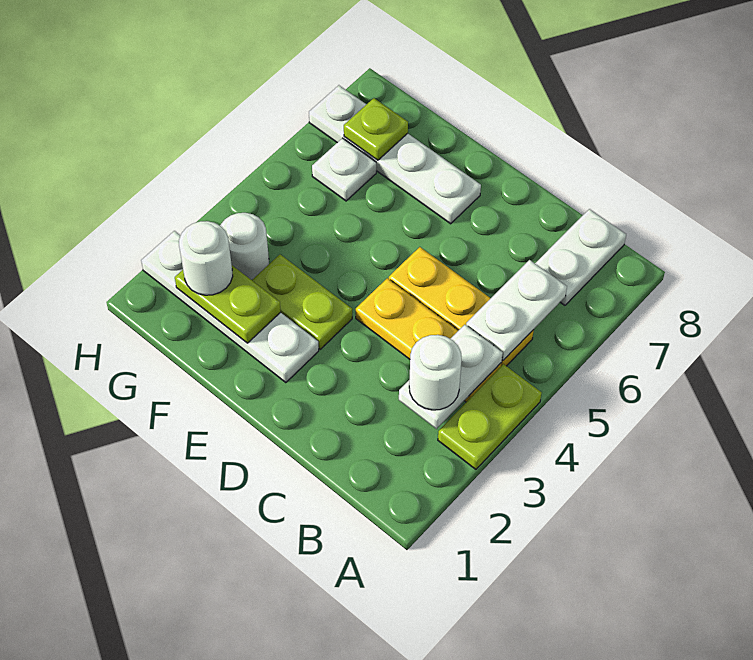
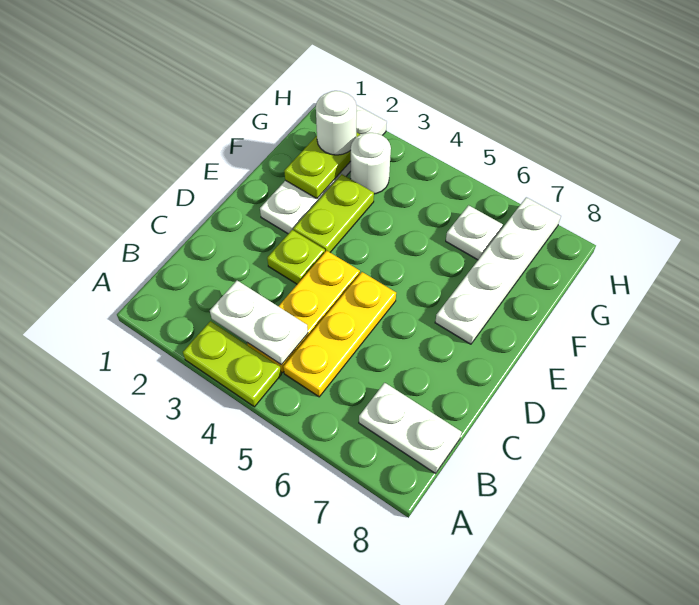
white 1x1 round brick [409,335,462,410] -> none
white 1x2 plate [466,260,567,360] -> none
lime 1x1 plate [344,98,408,160] -> lime 1x1 plate moved to [267,230,325,284]

